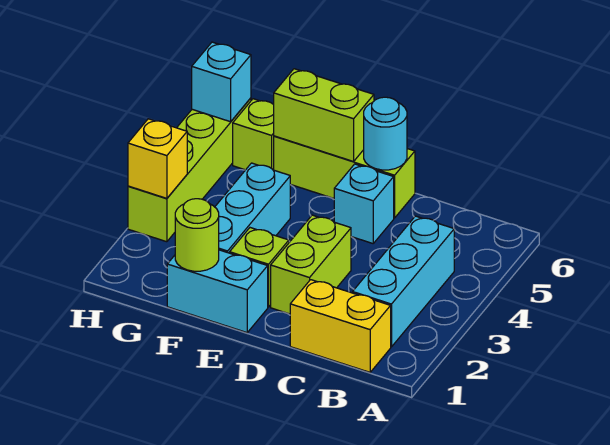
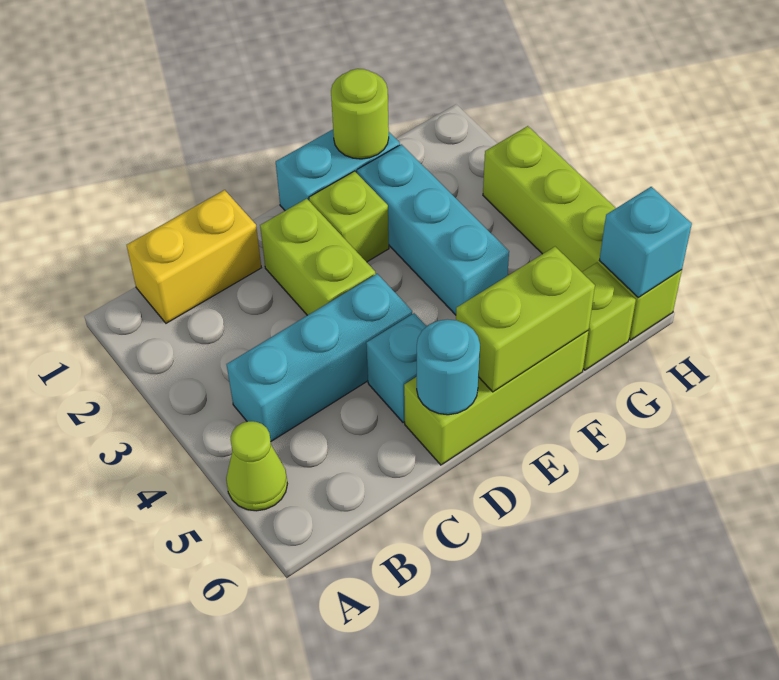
none -> lime 1x1 cone [226,421,287,511]
cyan 1x3 brick [353,216,454,347] -> cyan 1x3 brick turned to [227,274,412,441]
yellow 1x1 brick [128,119,187,198] -> none

